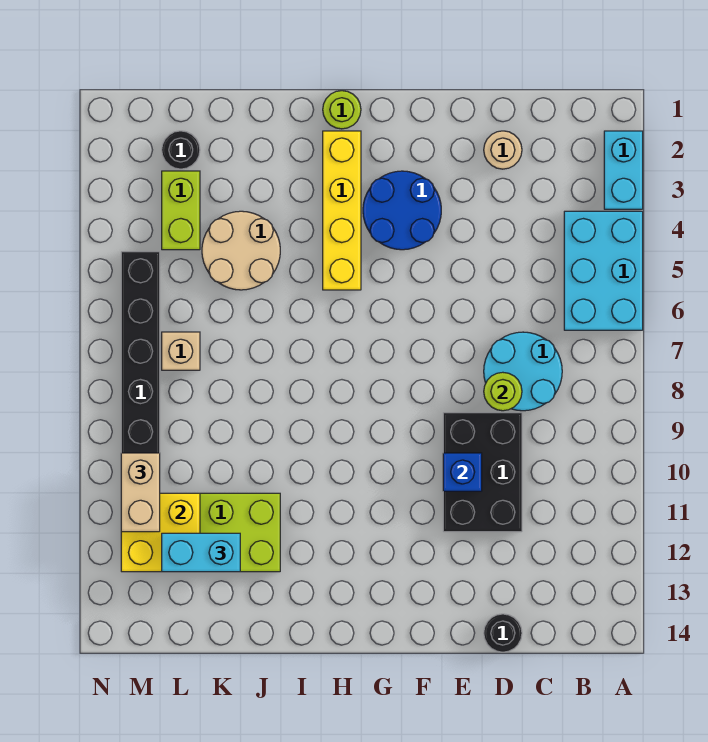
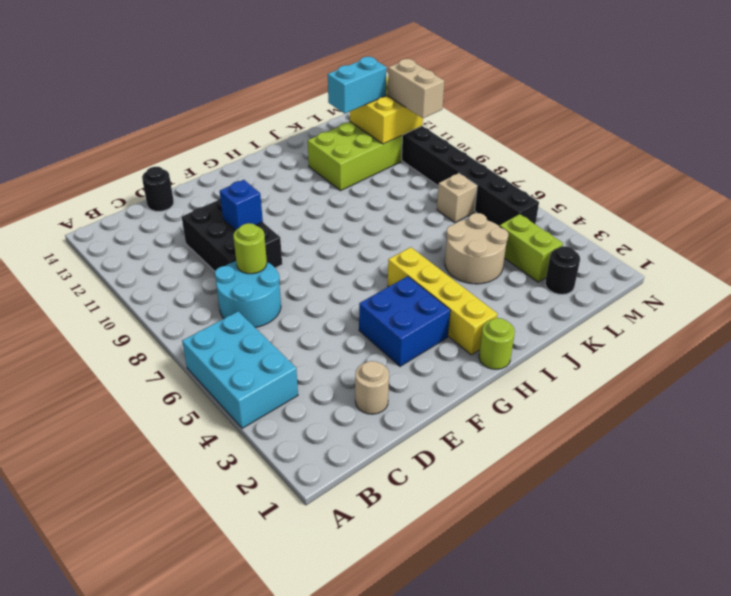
cyan 1x2 brick [604,131,643,209] -> none
blue 2x2 round brick [363,171,441,250] -> blue 2x2 brick [359,276,450,366]

